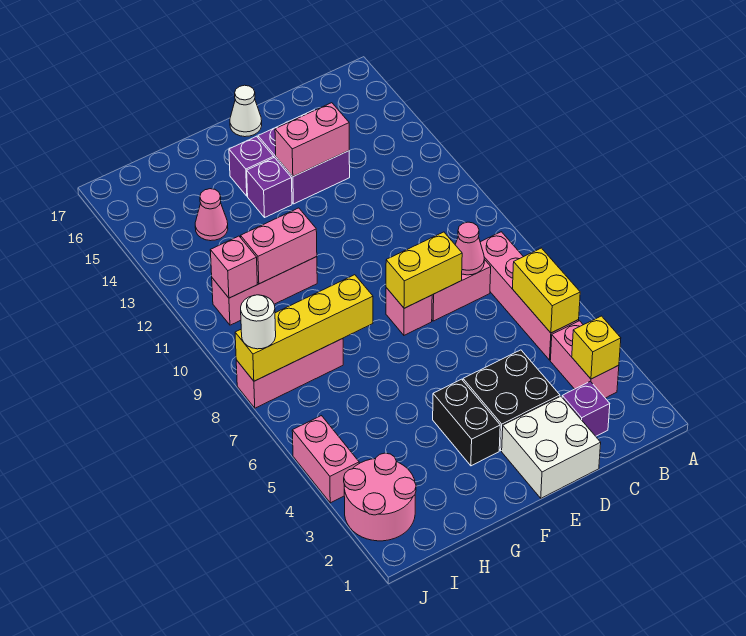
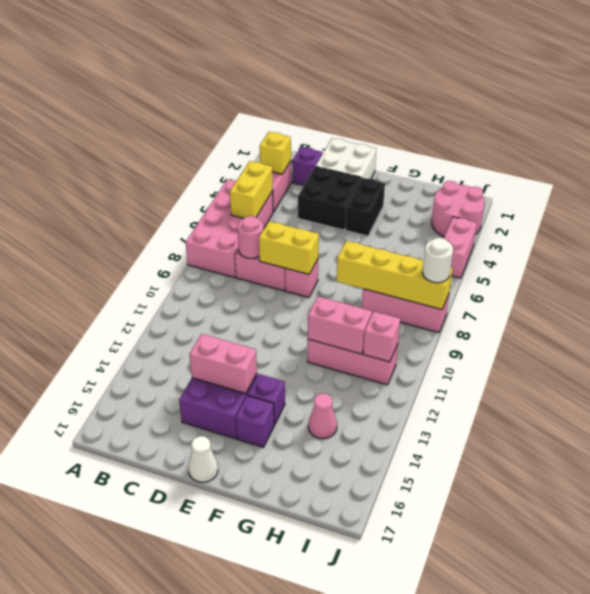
pink 1x4 brick [480,232,579,360] -> pink 2x4 brick [186,179,273,277]
pink 1x1 cone [455,222,484,275] -> pink 1x1 round brick [238,216,264,258]

